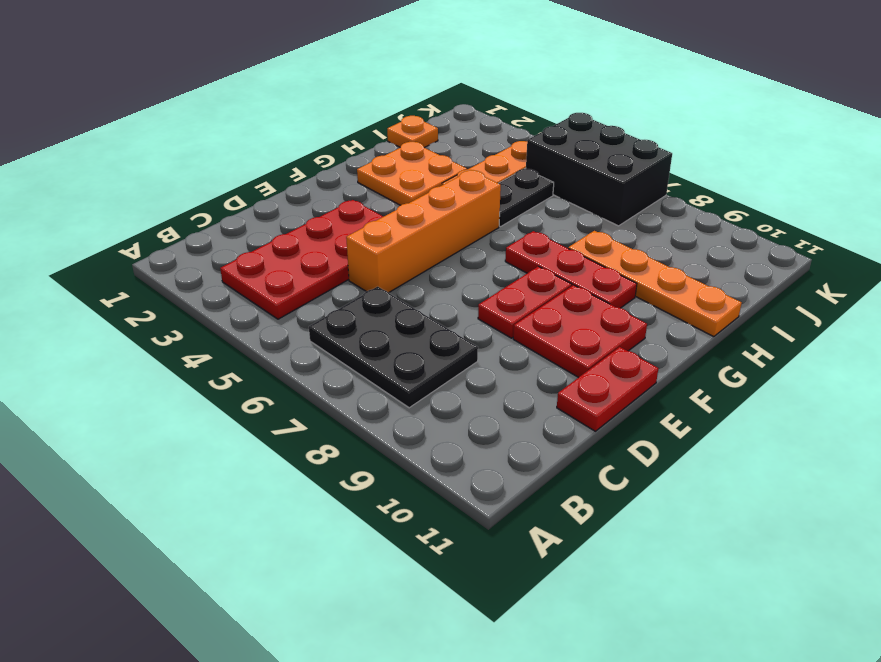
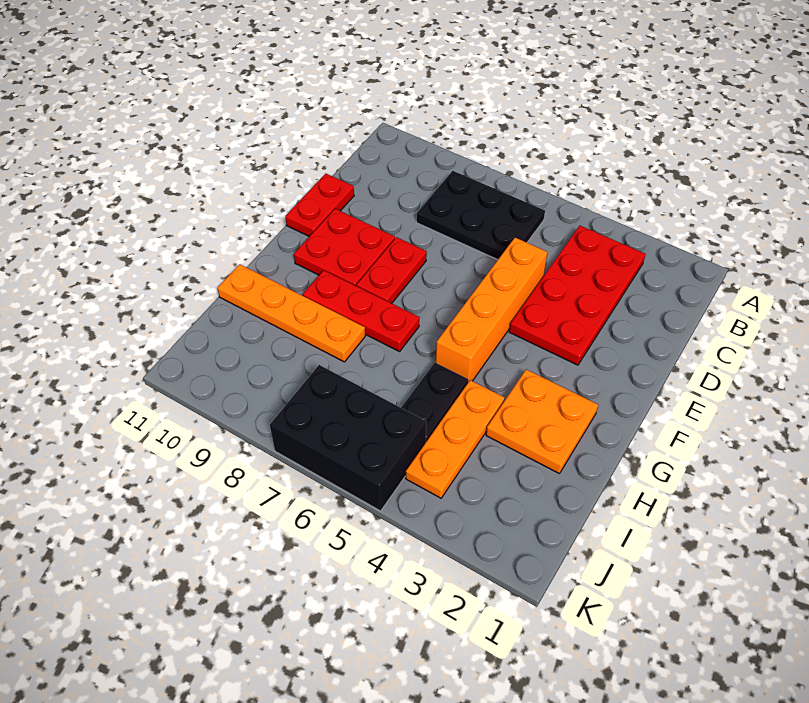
orange 1x1 plate [387,116,438,148] -> none

